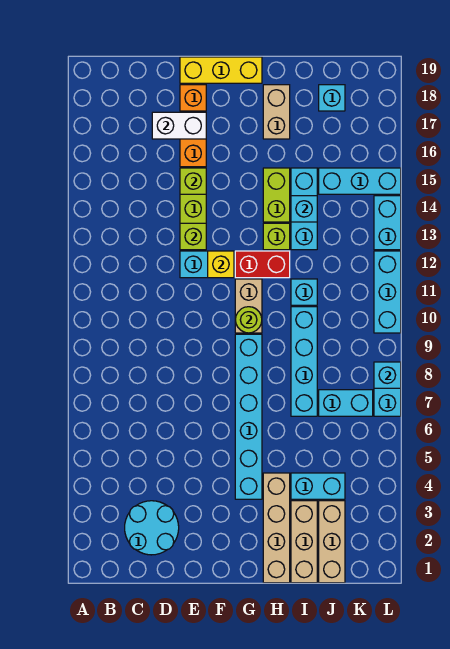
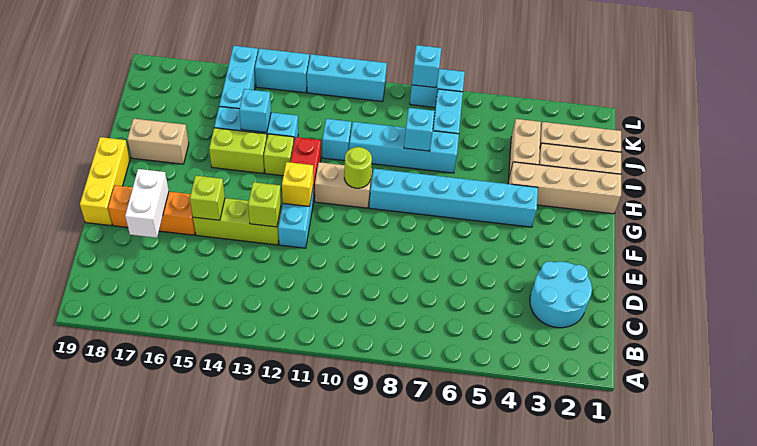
cyan 1x2 brick [291,473,345,499] -> tan 1x2 brick [509,119,541,176]
cyan 1x1 brick [319,85,345,111] -> cyan 1x1 brick moved to [404,108,435,151]

